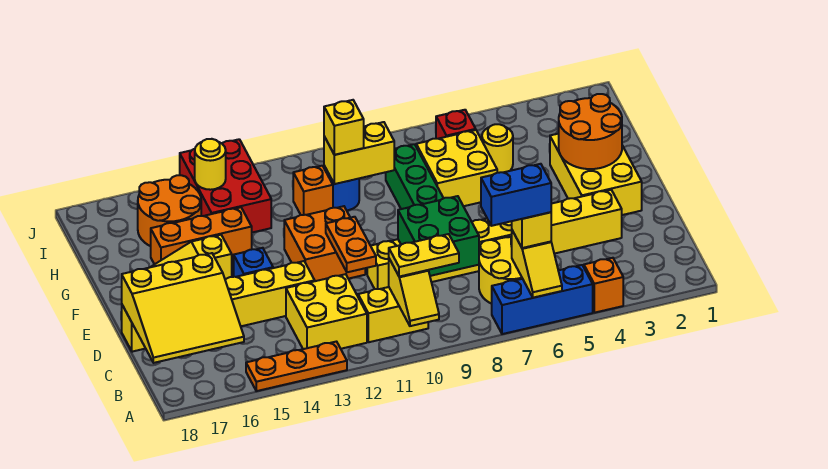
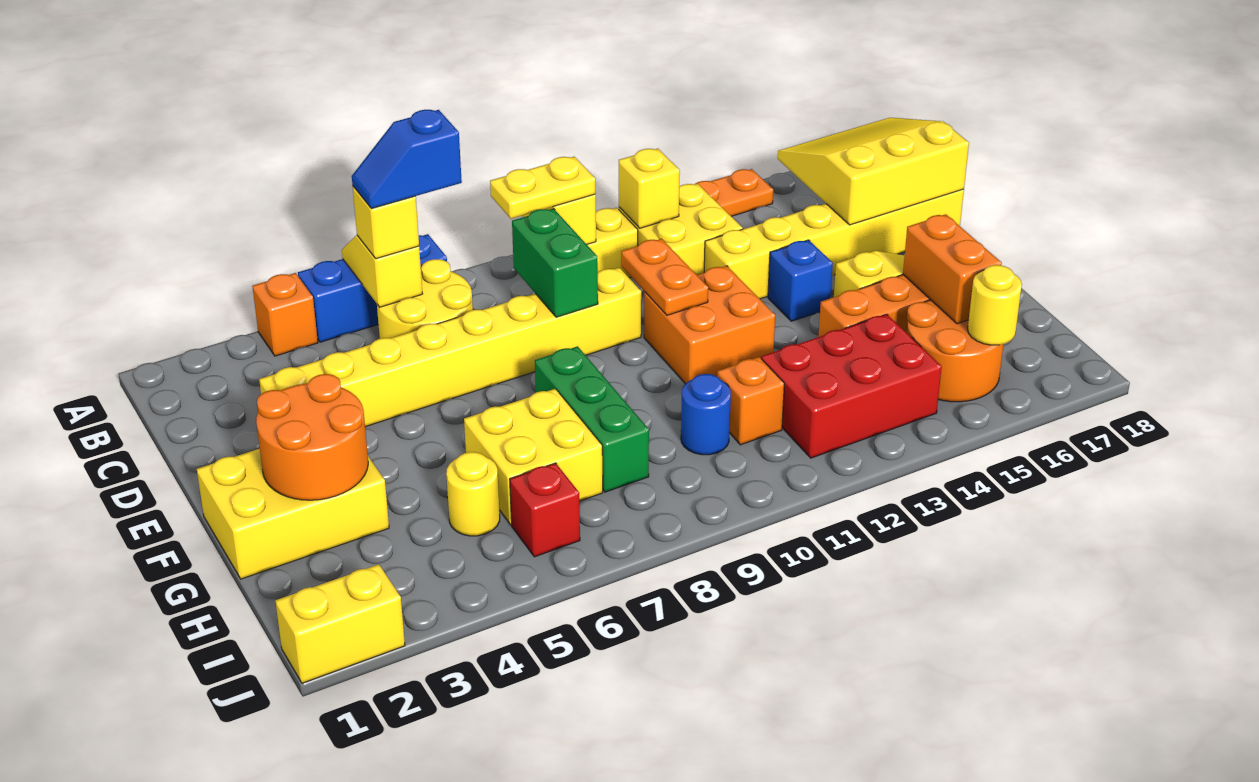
blue 1x2 brick [481,164,551,226] -> blue 1x2 slope [352,110,462,209]
green 2x2 brick [398,196,479,276] -> green 1x2 brick [512,208,598,317]
yellow 2x3 brick [550,134,642,215] -> yellow 2x3 brick turned to [197,449,389,579]
none -> orange 1x2 brick [903,214,1002,324]
yellow 1x2 brick [324,122,394,184] -> yellow 1x2 brick moved to [275,564,405,683]
yellow 1x1 brick [324,100,364,155] -> yellow 1x1 brick moved to [619,149,680,228]
red 2x3 brick [180,139,271,233] -> red 2x3 brick turned to [761,314,942,458]
yellow 1x1 round brick [195,139,226,190] -> yellow 1x1 round brick moved to [968,265,1022,345]

